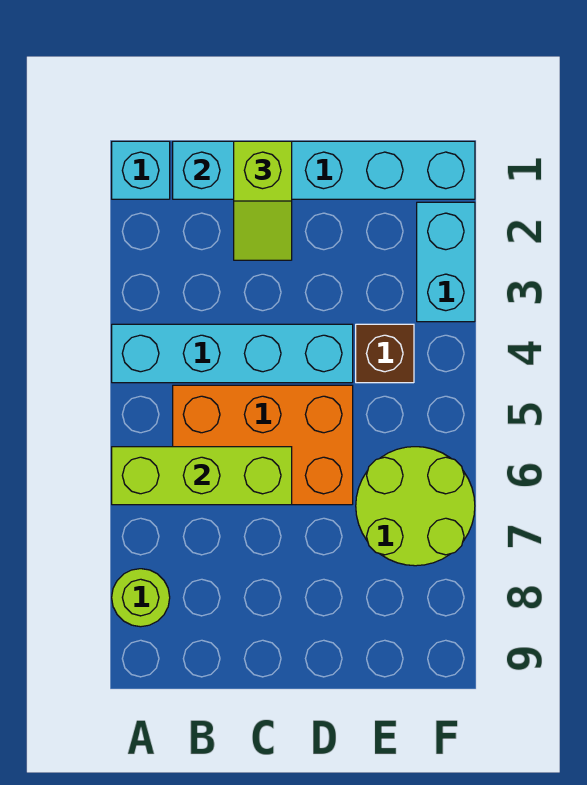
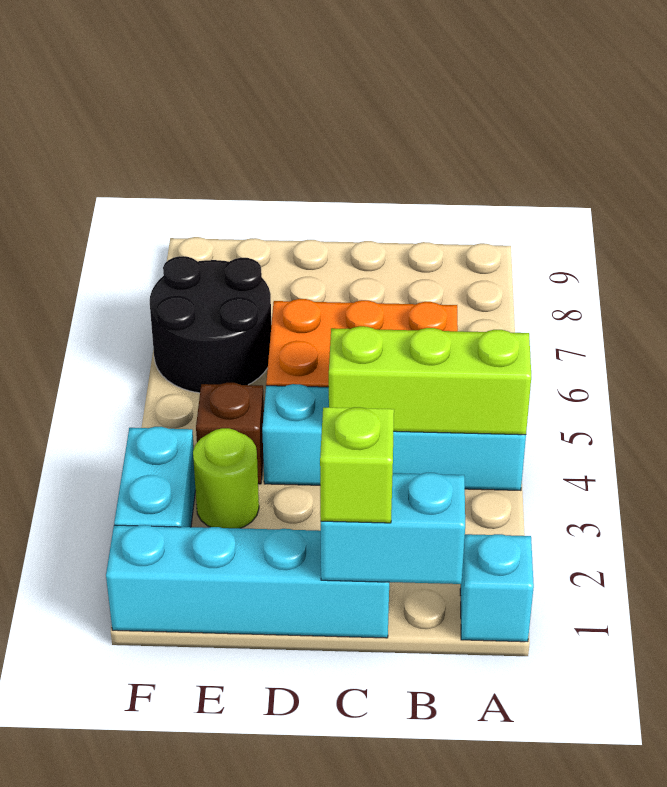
lime 1x3 brick [112,447,292,505] -> lime 1x3 brick moved to [329,326,531,435]
lime 1x1 round brick [112,569,170,627] -> lime 1x1 round brick moved to [193,428,259,528]
lime 2x2 round brick [356,447,475,566] -> black 2x2 round brick [150,256,271,393]

